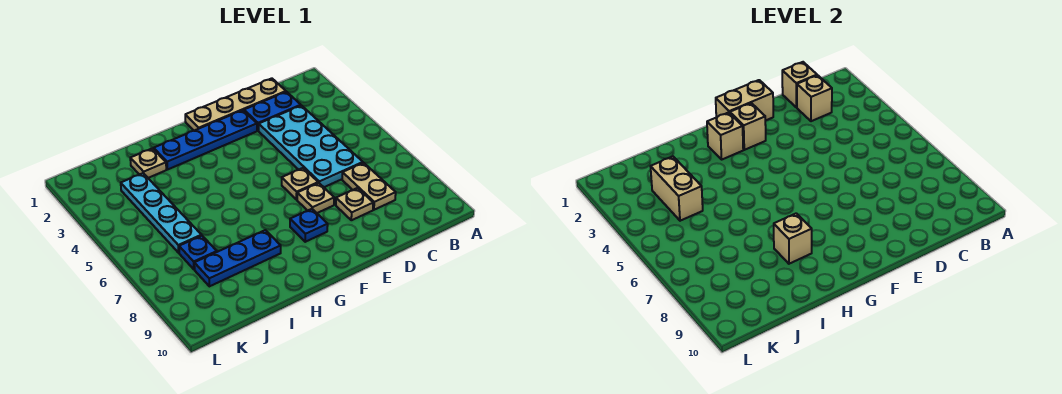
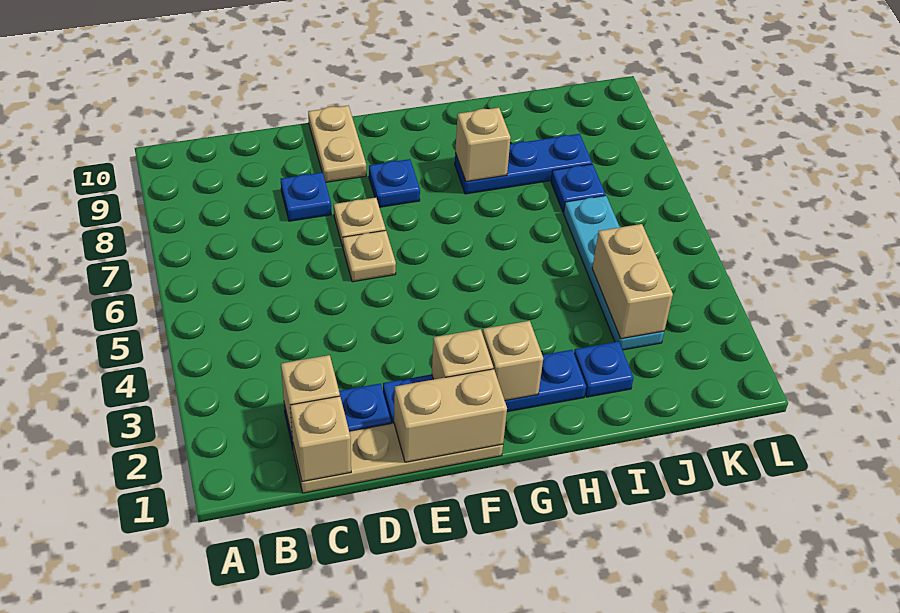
cyan 2x4 plate [259,105,363,187] -> none
tan 1x2 plate [342,163,396,210] -> tan 1x2 plate moved to [308,106,366,182]
tan 1x1 plate [336,188,373,220] -> blue 1x1 plate [281,172,331,221]
tan 1x1 plate [130,148,166,178] -> blue 1x1 plate [574,341,633,397]

